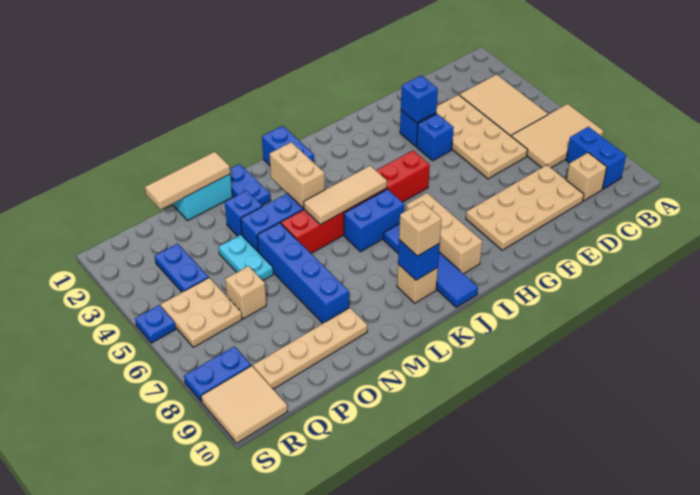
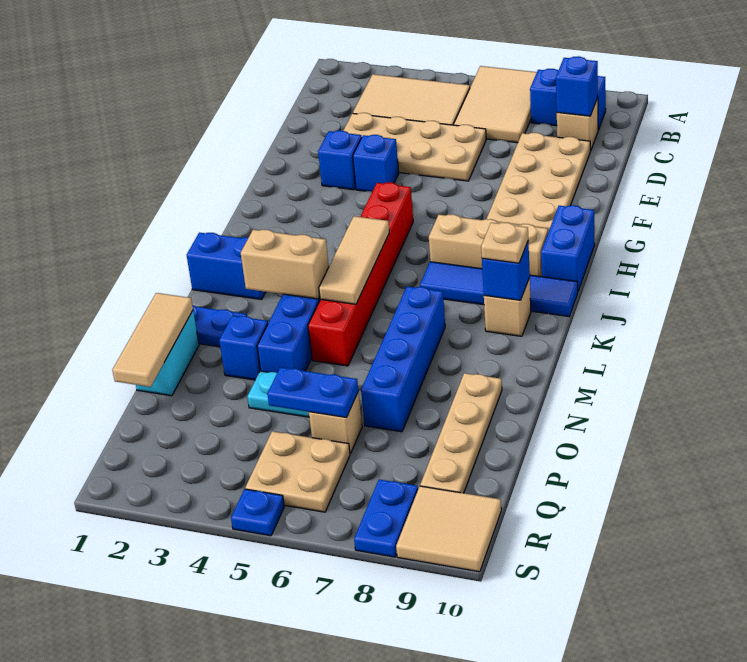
blue 1x1 brick [401,75,438,123] -> blue 1x1 brick moved to [556,56,598,116]
blue 1x2 brick [344,189,404,252] -> blue 1x2 brick moved to [541,205,595,291]
tan 1x1 brick [399,202,441,256] -> tan 1x1 plate [481,223,528,263]
blue 1x4 brick [257,223,349,323] -> blue 1x4 brick turned to [361,287,445,432]
blue 1x2 plate [155,244,209,292] -> blue 1x2 plate moved to [267,367,358,417]

